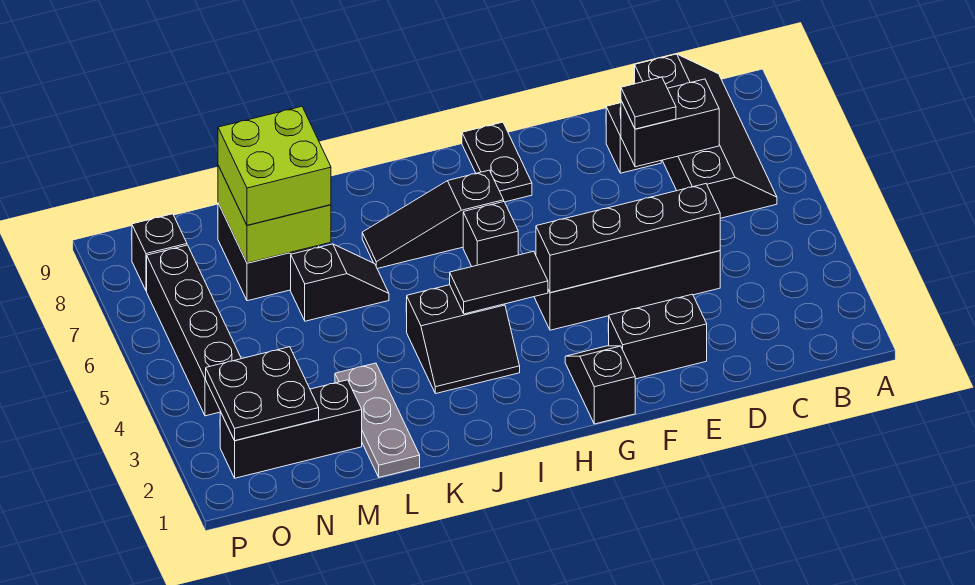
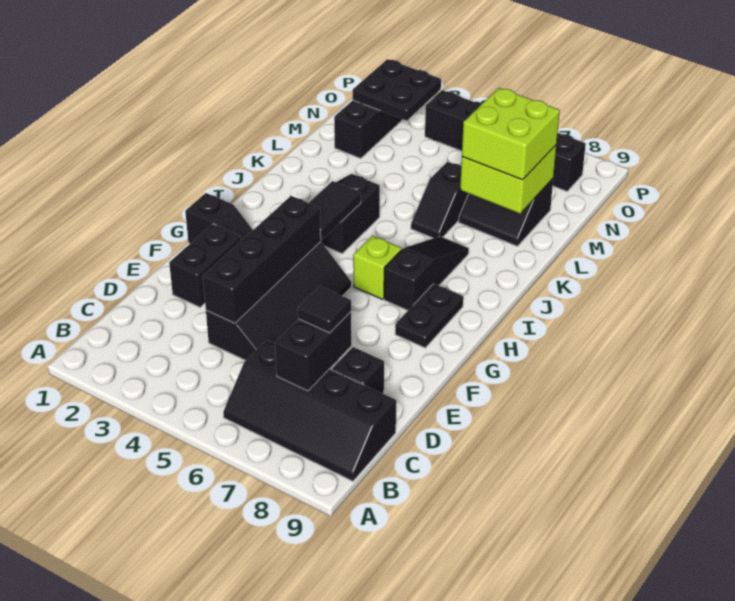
black 1x2 plate [462,122,532,202] -> black 1x2 plate turned to [395,284,463,348]
black 1x1 brick [463,202,518,267] -> lime 1x1 brick [353,236,402,299]
grey 1x3 plate [335,363,420,477] -> none

